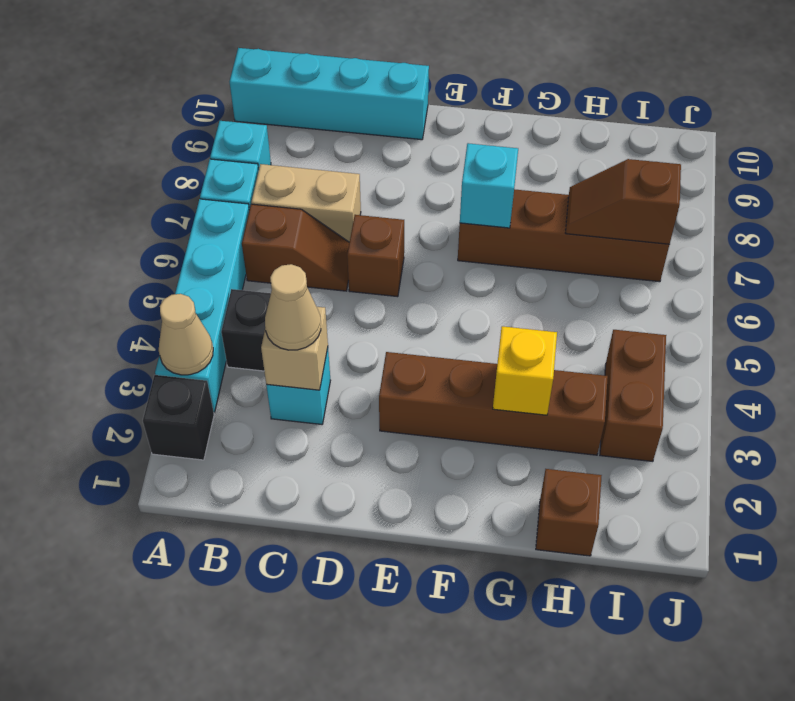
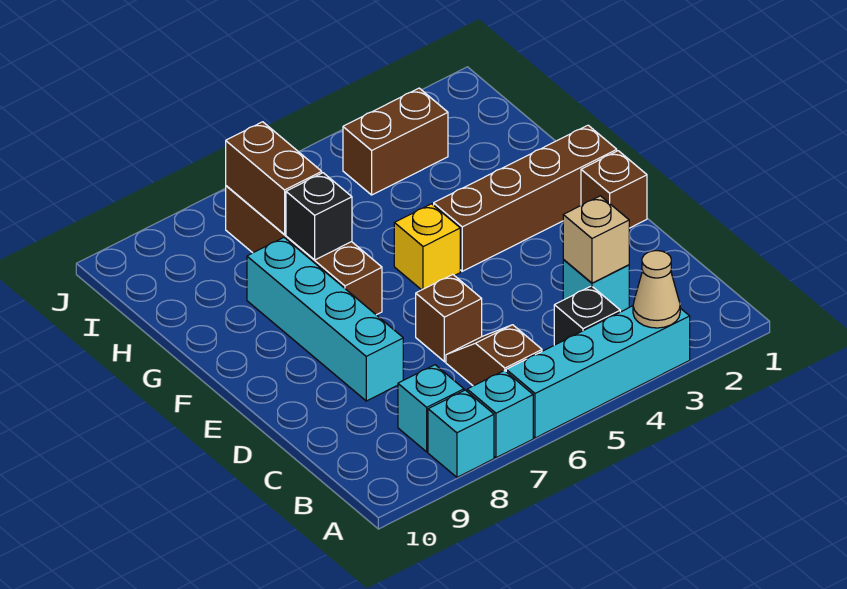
black 1x1 brick [143,375,214,460] -> black 1x1 brick moved to [286,173,352,260]
cyan 1x4 brick [230,48,429,140] -> cyan 1x4 brick moved to [247,238,403,401]
tan 1x2 brick [251,164,361,242] -> none
tan 1x1 cone [265,264,321,350] -> none
brown 1x4 brick [379,352,608,455] -> brown 1x4 brick turned to [434,125,617,271]
cyan 1x1 brick [460,143,518,228] -> cyan 1x1 brick moved to [398,365,464,452]
yellow 1x1 brick [493,326,557,415] -> yellow 1x1 brick moved to [394,204,460,290]
brown 1x1 brick [536,469,602,556] -> brown 1x1 brick moved to [581,151,647,228]
brown 1x2 slope [566,159,681,244] -> brown 1x2 brick [226,122,322,235]

